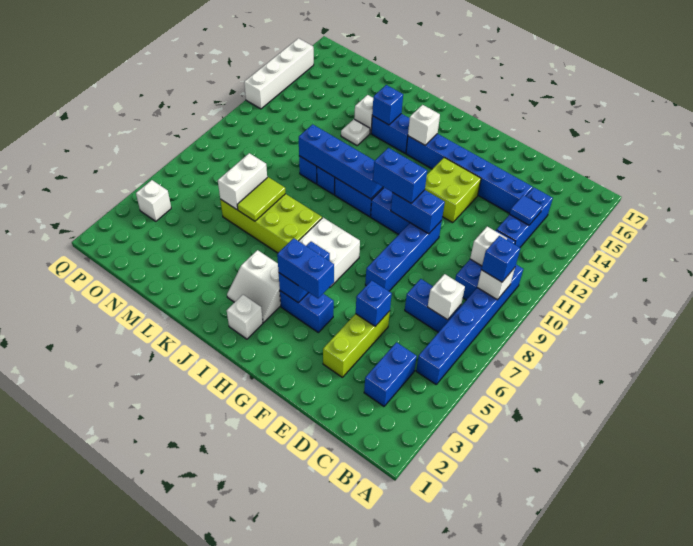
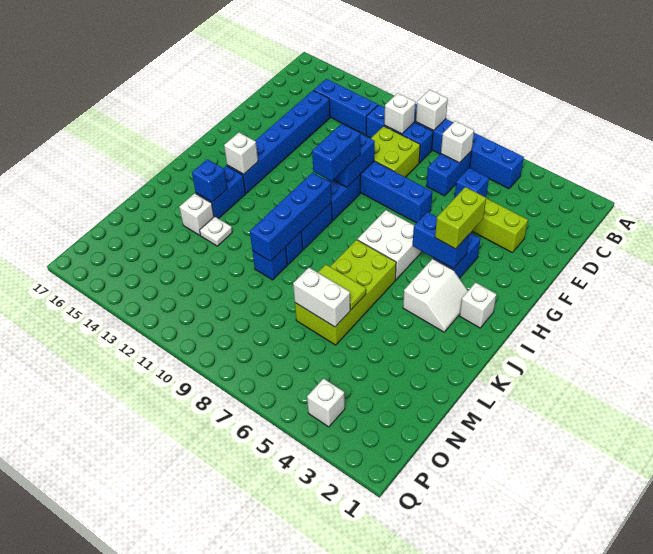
blue 1x1 brick [481,236,520,282] -> none
blue 1x2 brick [364,342,417,406] -> none
blue 1x1 tile [510,195,542,225] -> none
lime 2x2 brick [425,158,481,223] -> lime 2x2 brick moved to [371,126,420,177]
blue 1x2 brick [277,238,334,298] -> lime 1x2 brick [435,187,486,249]
white 1x4 brick [244,38,314,109] -> none

